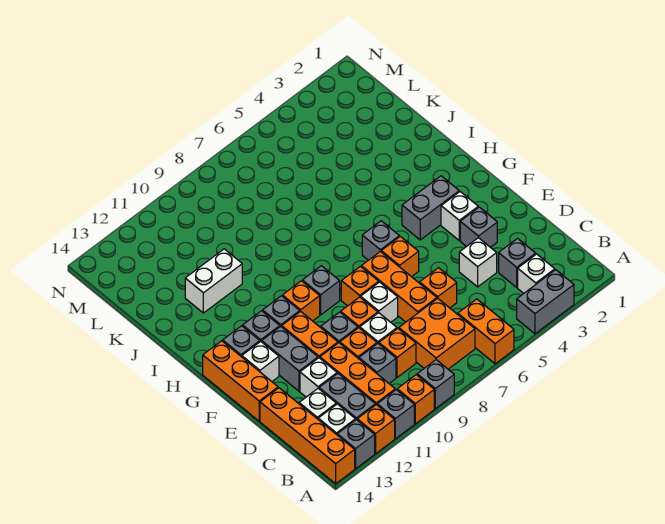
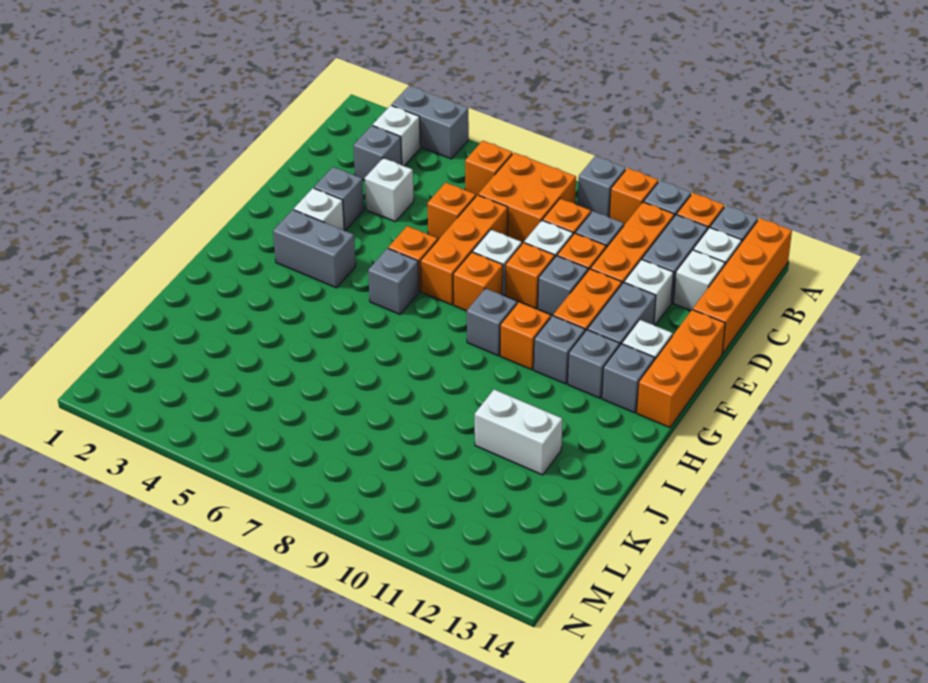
orange 1x2 brick [458,299,514,364] -> orange 1x1 brick [465,141,512,196]

